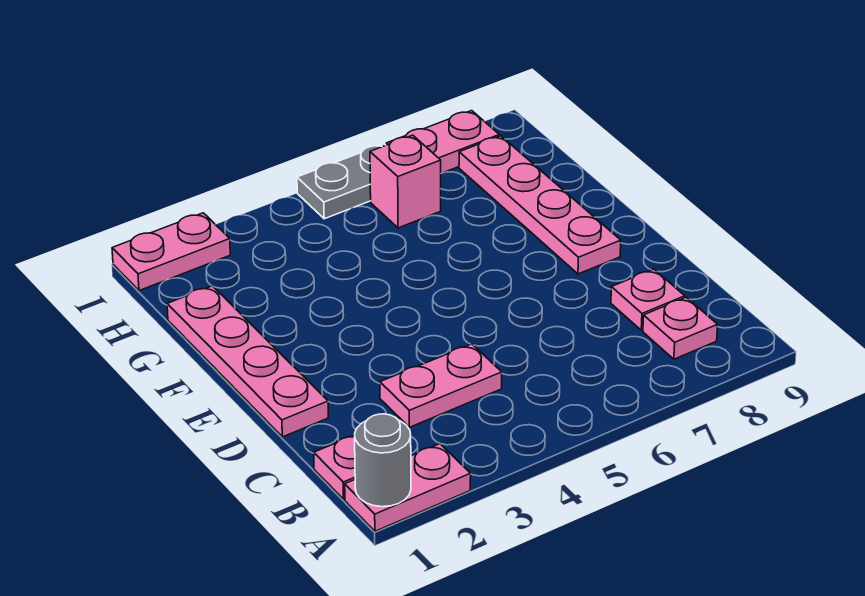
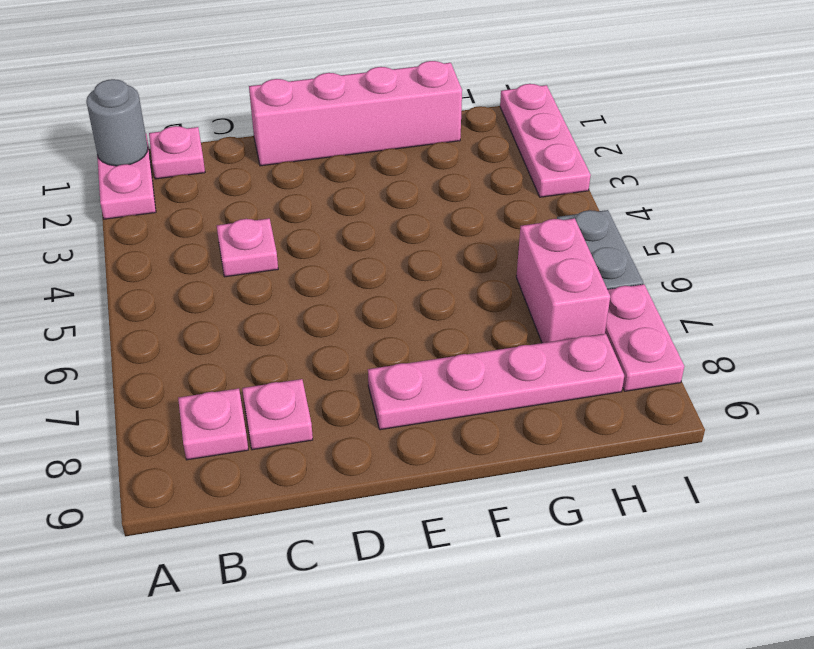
pink 1x2 plate [380,344,502,427] -> pink 1x1 plate [217,218,278,277]
pink 1x4 plate [167,286,328,437] -> pink 1x4 brick [249,61,462,166]
pink 1x1 brick [370,135,441,228] -> pink 1x2 brick [516,218,610,343]
pink 1x2 plate [112,213,230,291] -> pink 1x3 plate [500,84,591,197]

